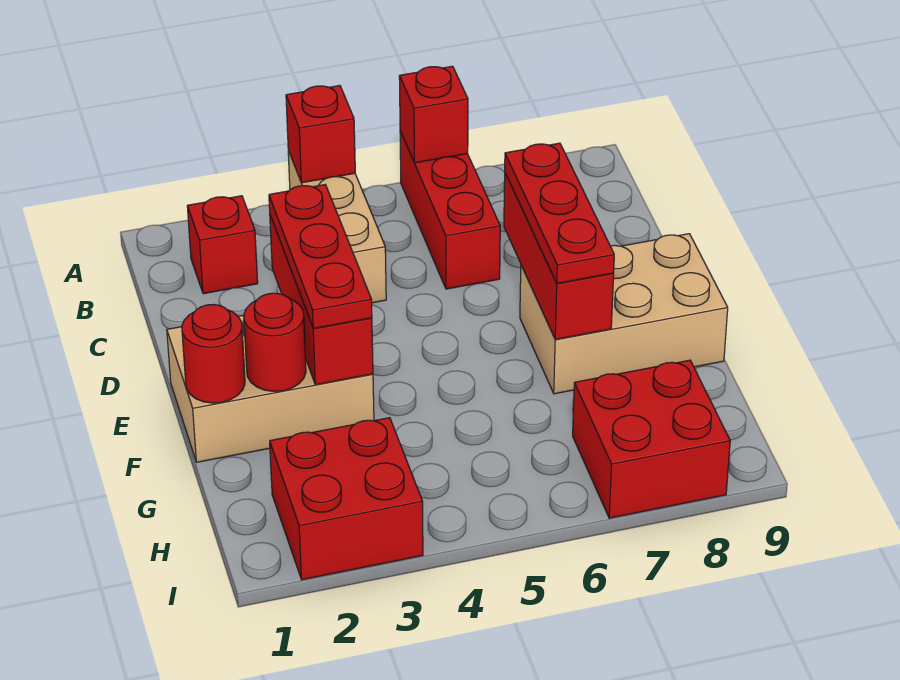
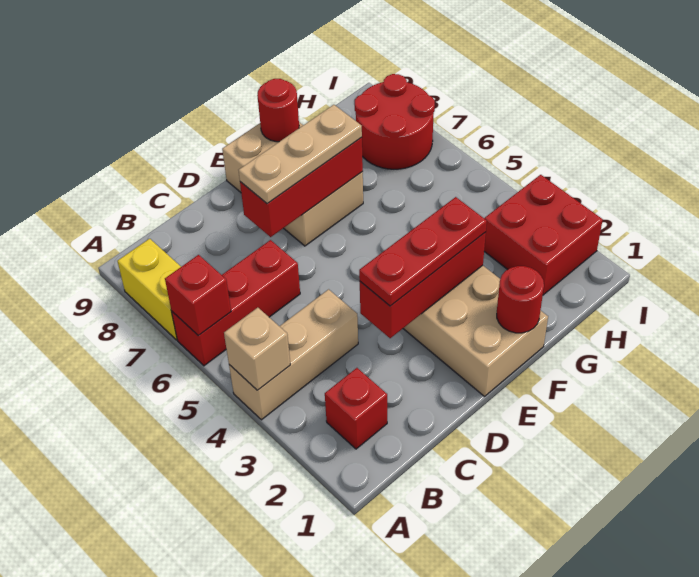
red 1x1 brick [286,86,355,183] -> tan 1x1 brick [224,308,290,390]
none -> yellow 1x2 brick [117,239,181,340]
red 1x3 plate [505,143,614,283] -> tan 1x3 plate [239,105,362,204]
red 1x1 round brick [244,293,306,391] -> red 1x1 round brick moved to [257,79,299,142]
red 2x2 brick [573,360,730,518] -> red 2x2 round brick [355,74,435,169]

